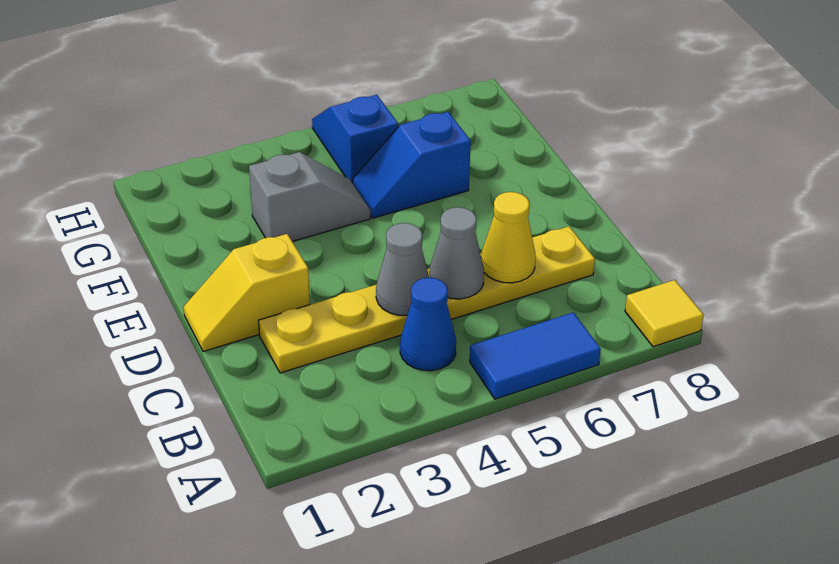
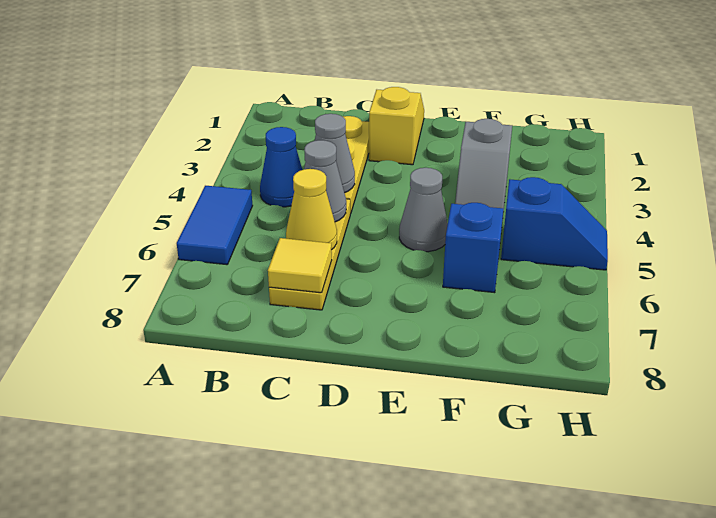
yellow 1x1 tile [625,280,704,347] -> yellow 1x1 tile moved to [268,238,332,293]
none -> grey 1x1 cone [399,168,448,252]

